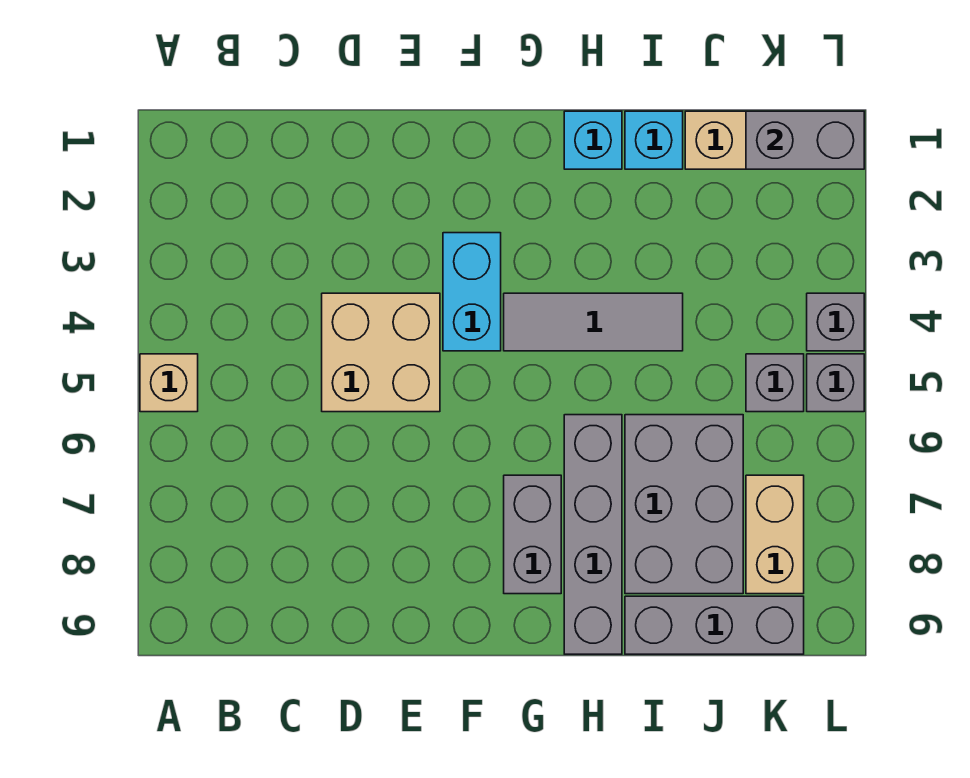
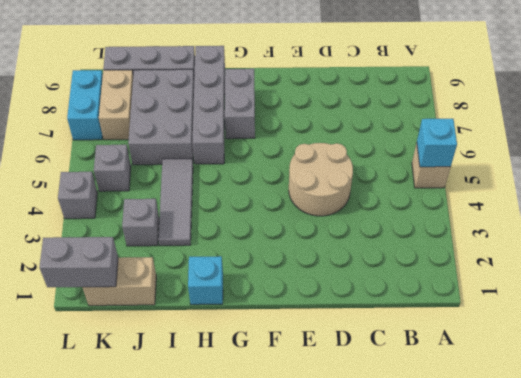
tan 2x2 brick [322,293,440,412] -> tan 2x2 round brick [289,143,353,216]
cyan 1x2 brick [443,233,501,351] -> cyan 1x2 brick moved to [67,70,103,140]
grey 1x3 tile [504,293,683,351] -> grey 1x3 tile turned to [158,159,193,246]
cyan 1x1 brick [625,111,683,169] -> cyan 1x1 brick moved to [417,119,457,167]
grey 1x1 brick [807,354,864,412] -> grey 1x1 brick moved to [122,199,159,246]

